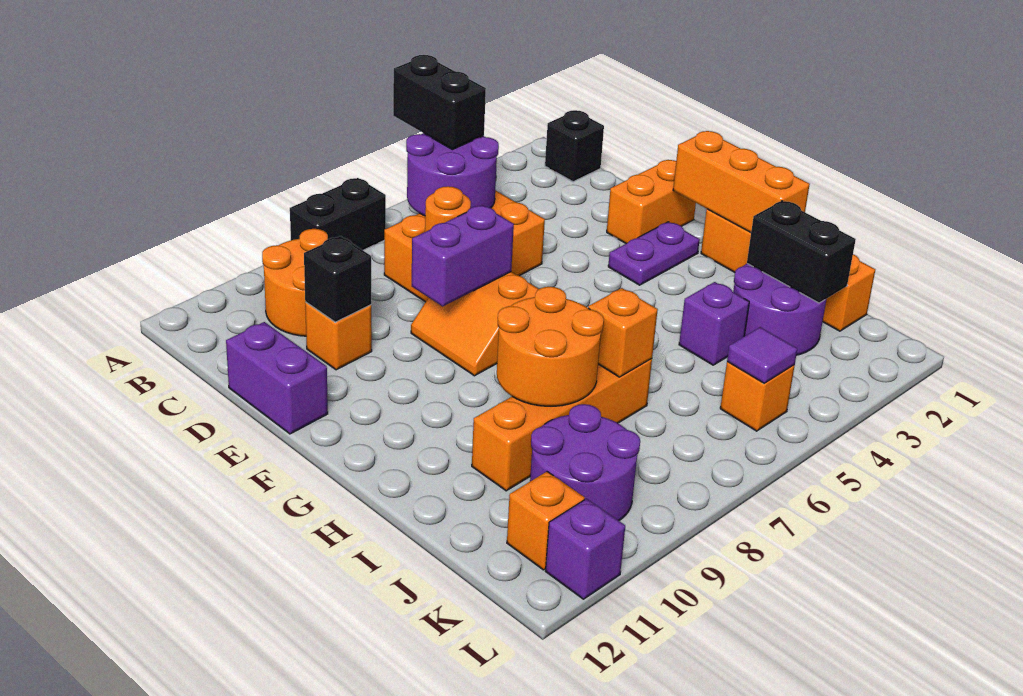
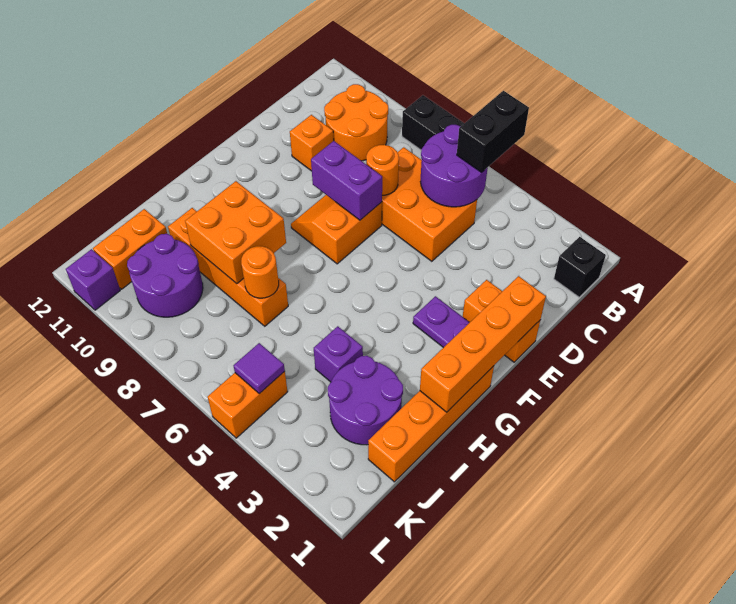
black 1x1 brick [304,236,371,322] -> none
purple 1x2 brick [226,322,328,434] -> none
orange 1x3 brick [673,131,810,232] -> orange 1x4 brick [420,276,546,412]
orange 2x2 round brick [497,287,604,406] -> orange 2x2 brick [185,181,286,284]
black 1x2 brick [747,201,856,303] -> none
orange 1x1 brick [588,288,658,377] -> orange 1x1 round brick [241,246,279,298]
orange 1x1 brick [720,362,795,431] -> orange 1x2 brick [208,371,288,438]
orange 1x1 brick [507,472,585,570] -> orange 1x2 brick [93,209,167,289]

